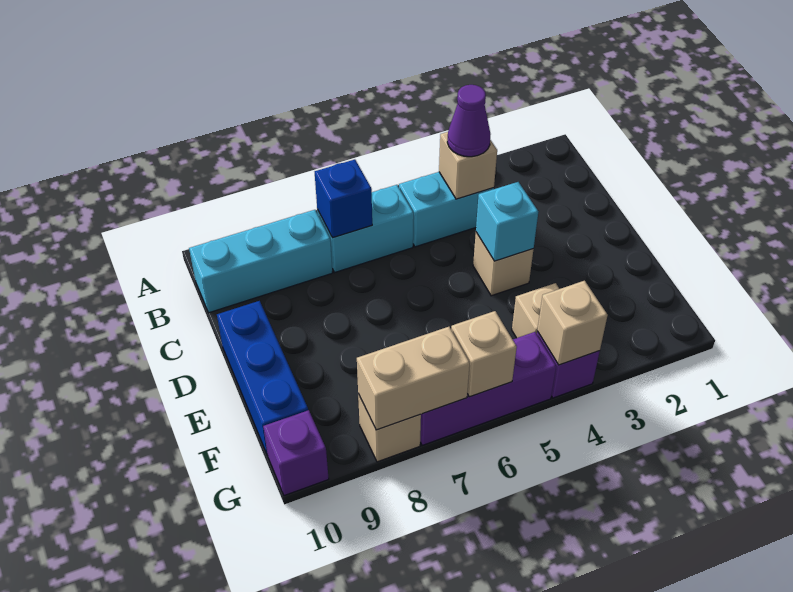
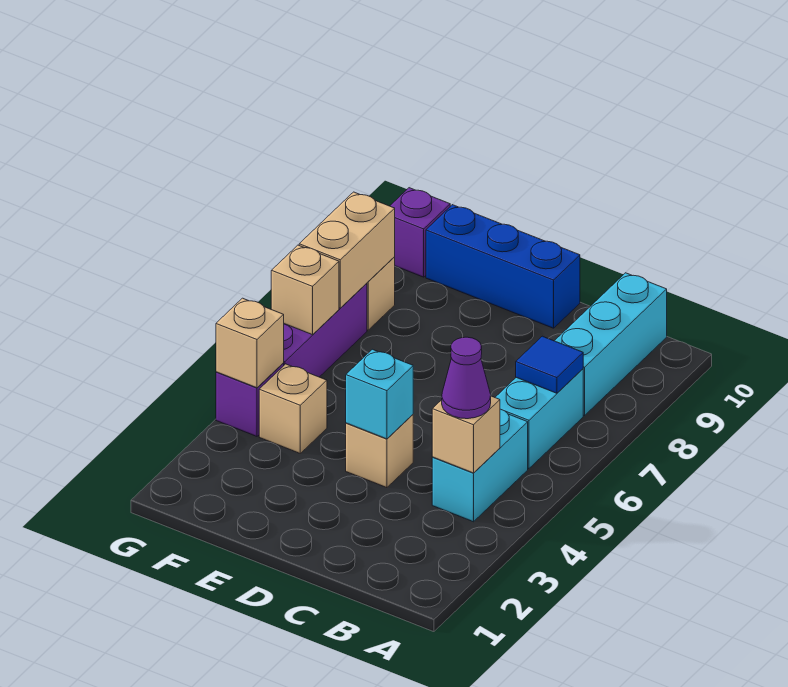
blue 1x1 brick [315,159,372,238] -> blue 1x1 tile [516,336,583,393]

